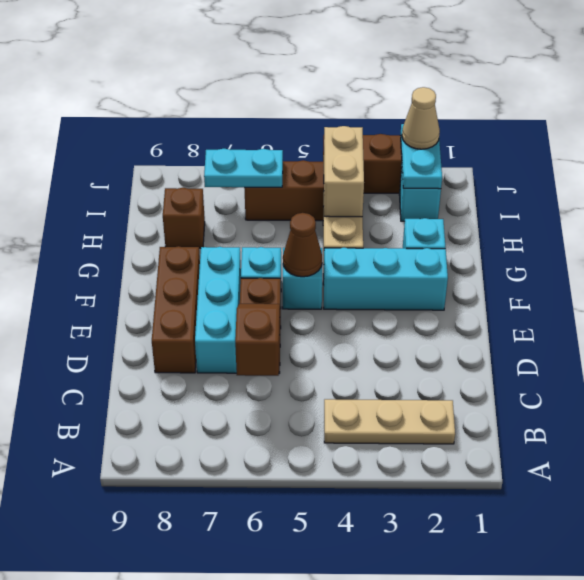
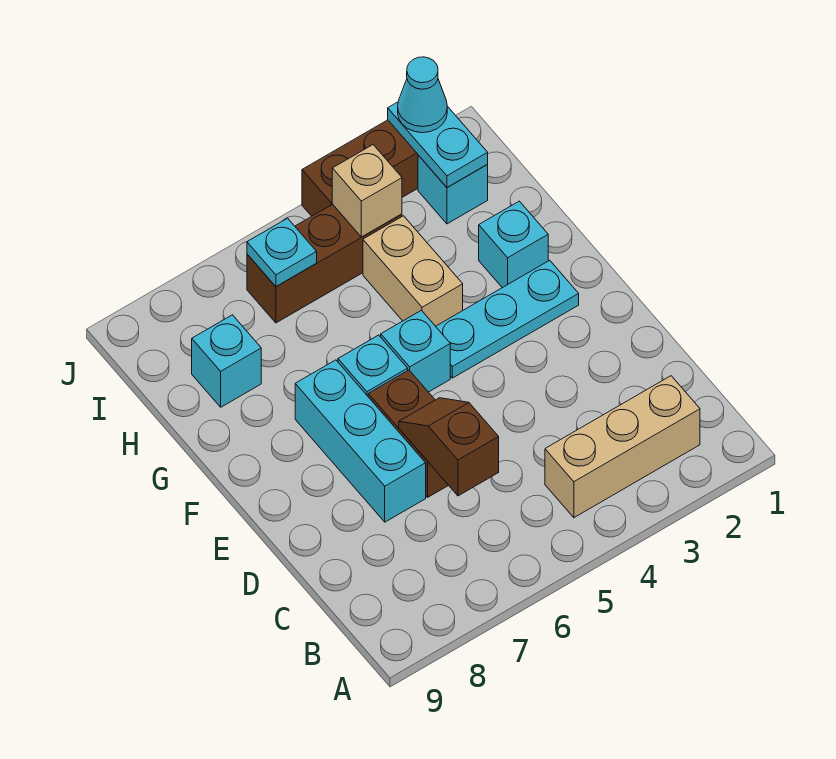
tan 1x3 plate [324,399,455,444] -> tan 1x3 brick [545,376,700,518]
brown 1x3 brick [152,246,200,373] -> none
cyan 1x3 brick [323,248,448,310] -> cyan 1x3 plate [436,260,579,378]
brown 1x1 cone [283,213,322,277] -> none
tan 1x2 brick [324,126,364,217] -> tan 1x1 brick [332,145,402,237]
brown 1x1 brick [163,188,205,248] -> cyan 1x1 brick [192,315,261,407]
cyan 1x2 plate [204,149,283,188] -> cyan 1x1 plate [247,218,317,287]
tan 1x1 cone [402,87,440,149] -> cyan 1x1 cone [398,57,447,133]

